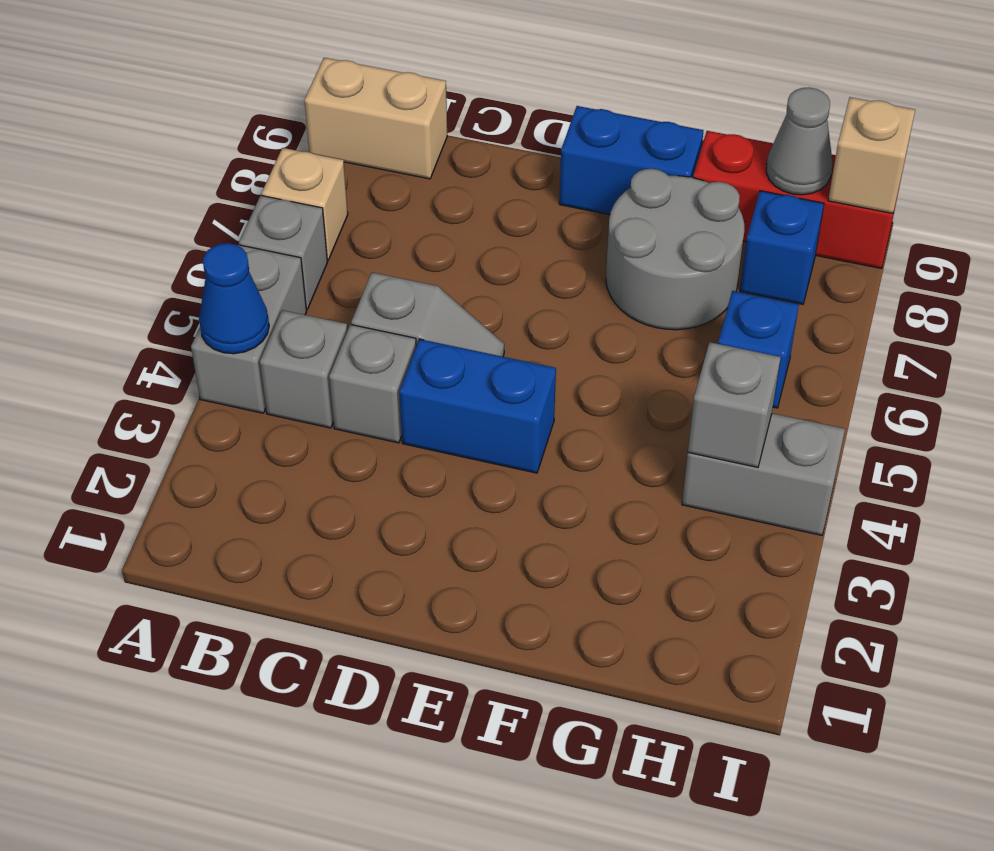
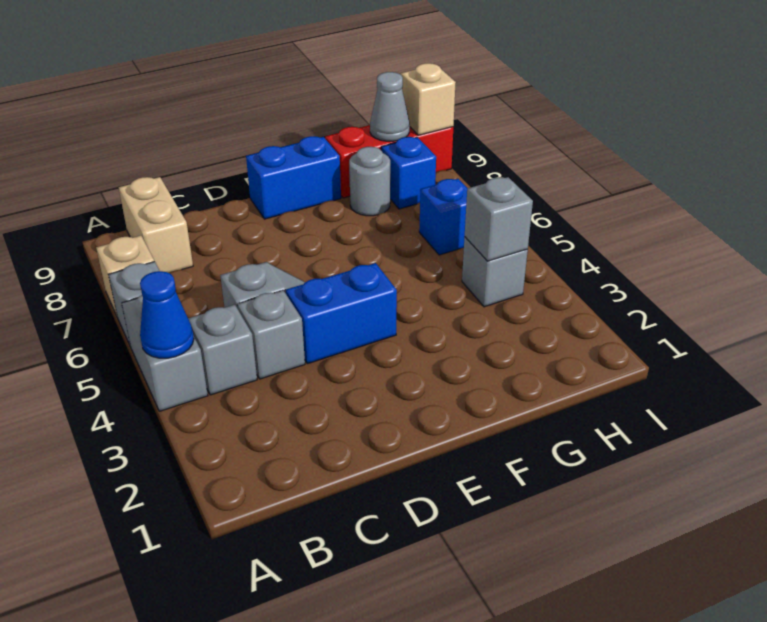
tan 1x2 brick [304,58,447,179] -> tan 1x2 brick turned to [119,177,193,273]
grey 2x2 round brick [606,169,744,330] -> grey 1x1 round brick [349,147,390,216]
grey 1x2 brick [682,413,845,535] -> grey 1x1 brick [462,237,528,307]

